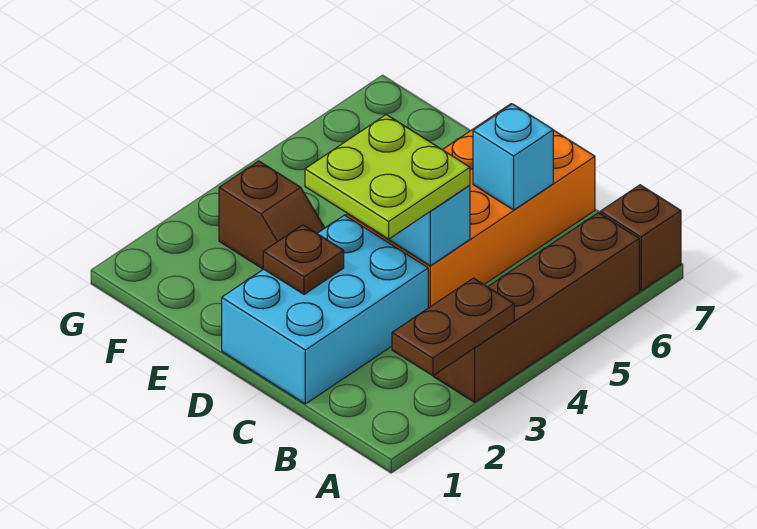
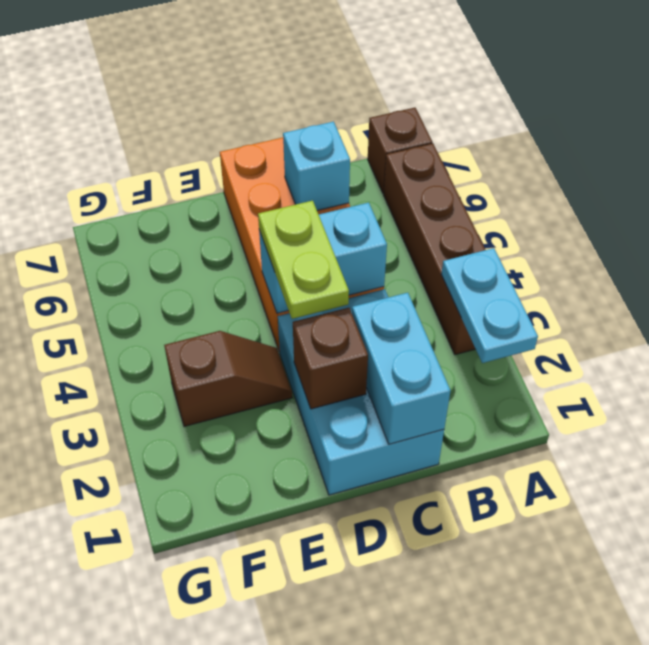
brown 1x2 plate [392,278,514,376] -> cyan 1x2 plate [441,248,538,363]
none -> cyan 1x2 brick [352,293,451,444]
lime 2x2 plate [305,115,470,239] -> lime 1x2 plate [258,201,349,319]
brown 1x1 plate [263,225,344,294] -> brown 1x1 brick [293,308,368,409]

